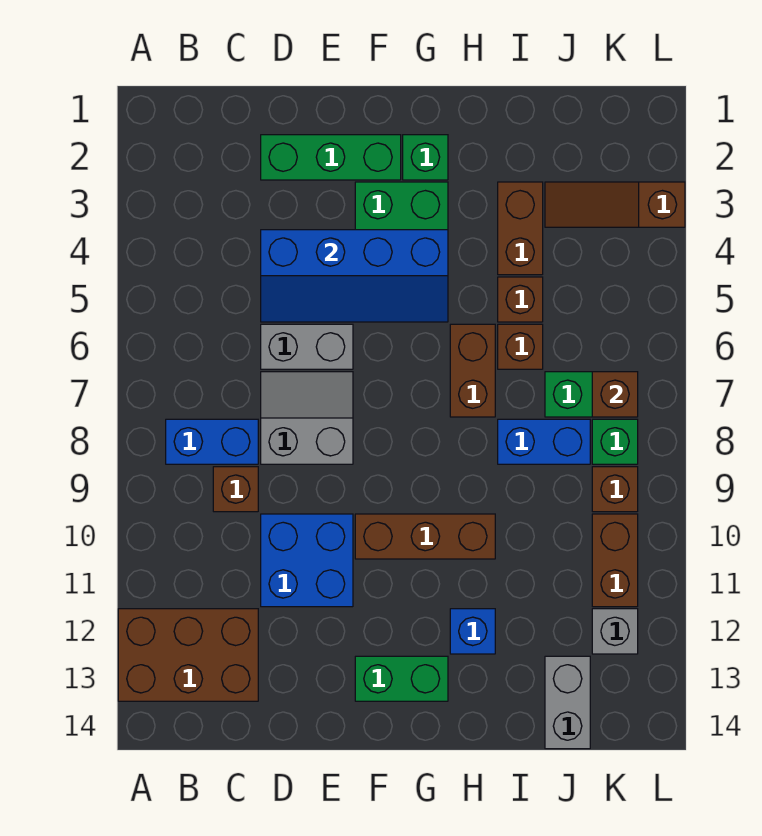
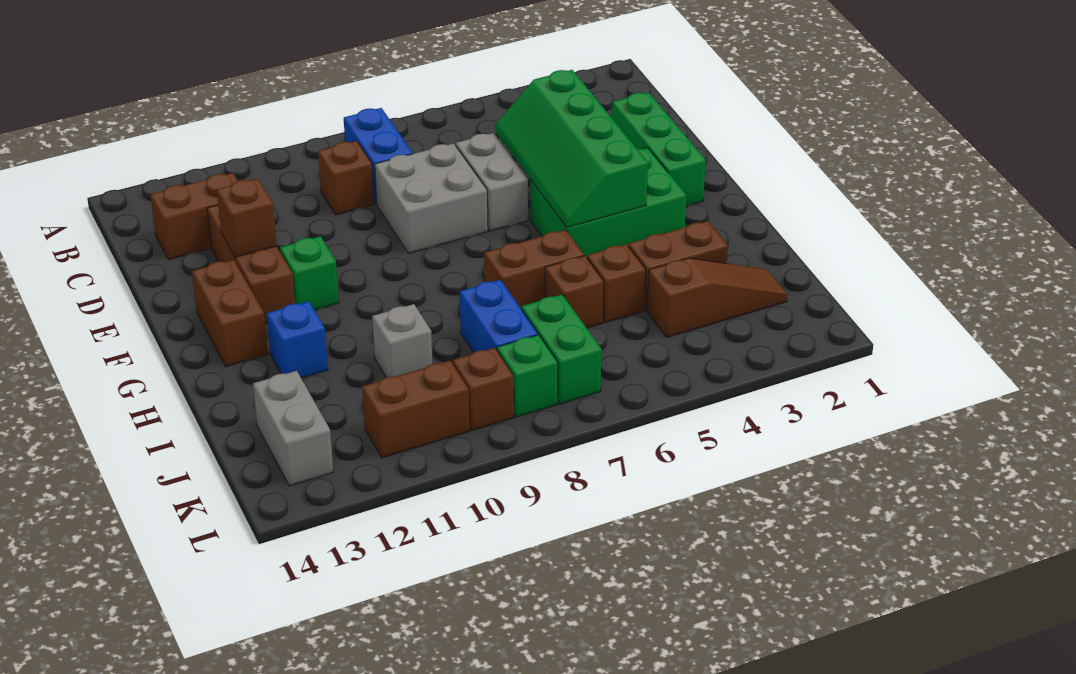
brown 2x3 brick [118,609,258,701] -> brown 1x2 brick [150,173,238,259]
blue 2x4 slope [261,230,448,322] -> green 2x4 slope [495,70,648,227]
grey 2x2 slope [261,372,353,464] -> grey 2x2 brick [375,143,488,253]
blue 2x2 brick [261,514,353,607] -> none
brown 1x3 brick [355,514,495,559] -> brown 1x3 brick moved to [207,205,295,324]
green 1x2 brick [355,656,448,701] -> brown 1x2 brick [192,260,268,366]
green 1x1 brick [403,135,448,180] -> green 1x1 brick moved to [280,236,339,310]
brown 1x3 slope [545,182,685,227] -> brown 1x3 slope turned to [647,258,787,338]
grey 1x2 brick [545,656,590,749] -> grey 1x2 brick turned to [253,371,333,486]
brown 1x1 brick [592,372,638,417] -> brown 1x1 brick moved to [217,179,277,257]
grey 1x1 brick [592,609,638,654] -> grey 1x1 brick moved to [372,304,432,377]

